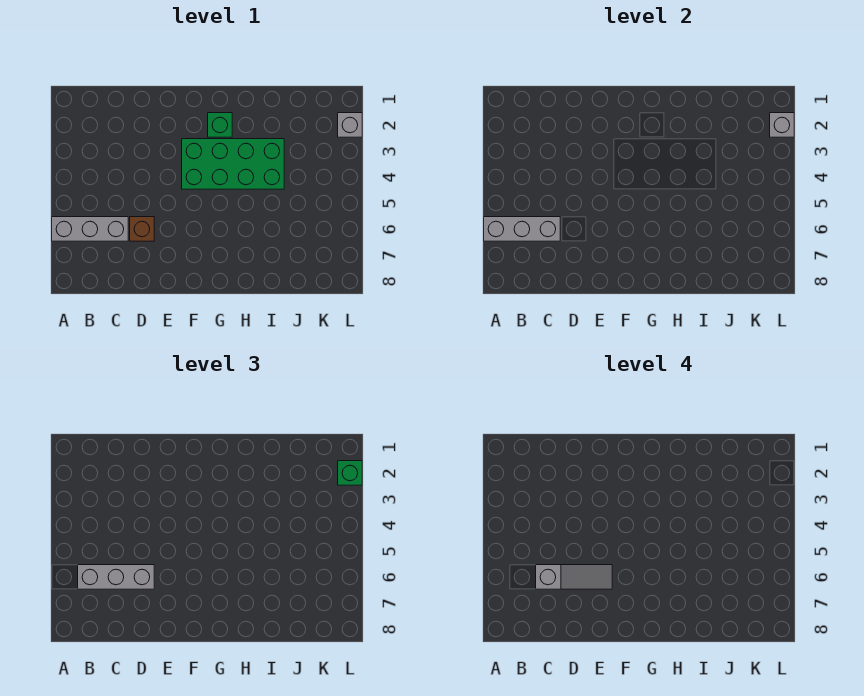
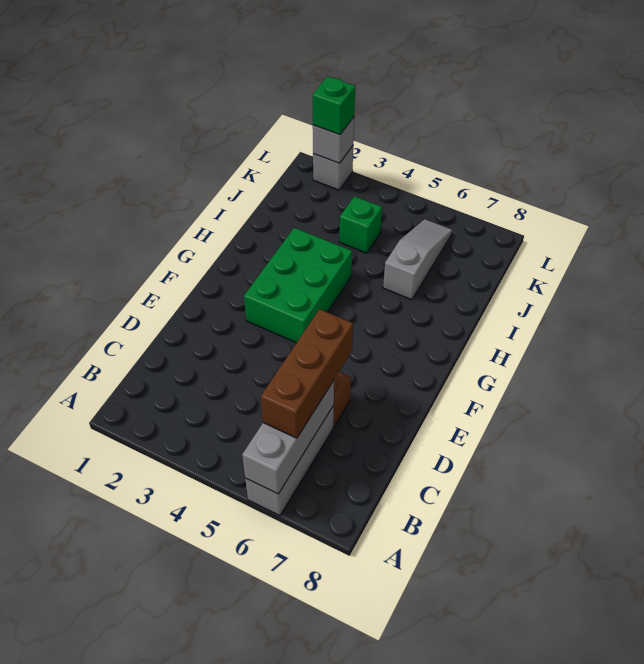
grey 1x3 brick [78,565,154,589] -> brown 1x3 brick [261,309,353,438]
grey 1x3 slope [536,565,612,589] -> grey 1x3 slope moved to [383,219,452,300]
green 2x4 brick [182,139,284,189] -> green 2x3 brick [244,228,352,343]
green 1x1 brick [208,113,232,137] -> green 1x1 brick moved to [339,196,382,253]

